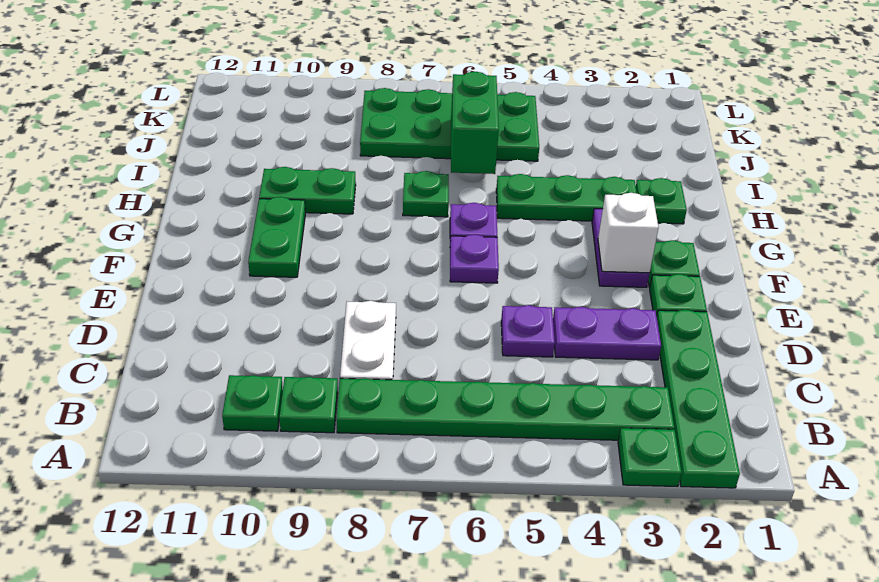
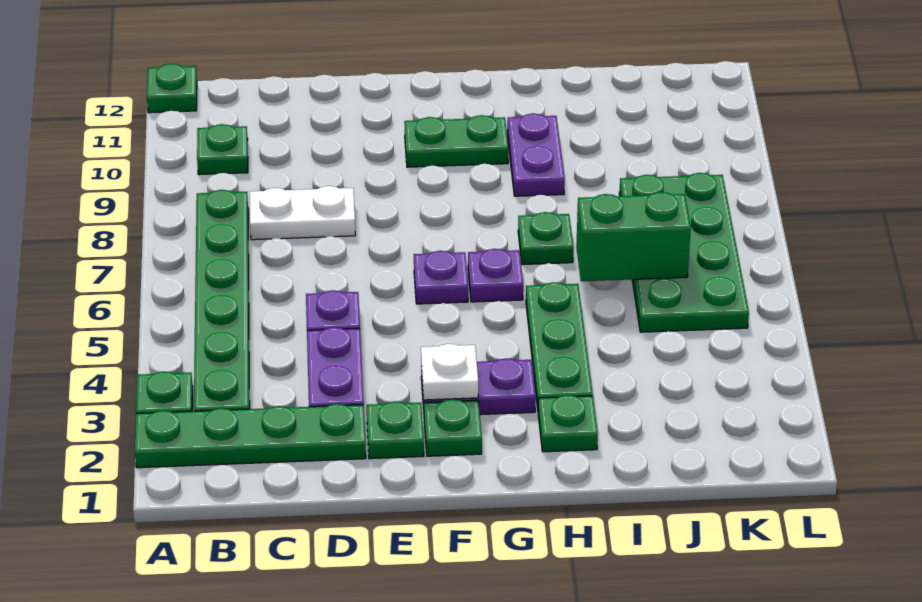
green 1x1 plate [279,377,338,433] -> green 1x1 plate moved to [147,64,197,113]
white 1x1 brick [598,193,659,273] -> white 1x1 plate [421,344,478,400]
green 1x2 plate [259,167,356,214] -> purple 1x2 plate [507,113,565,196]

